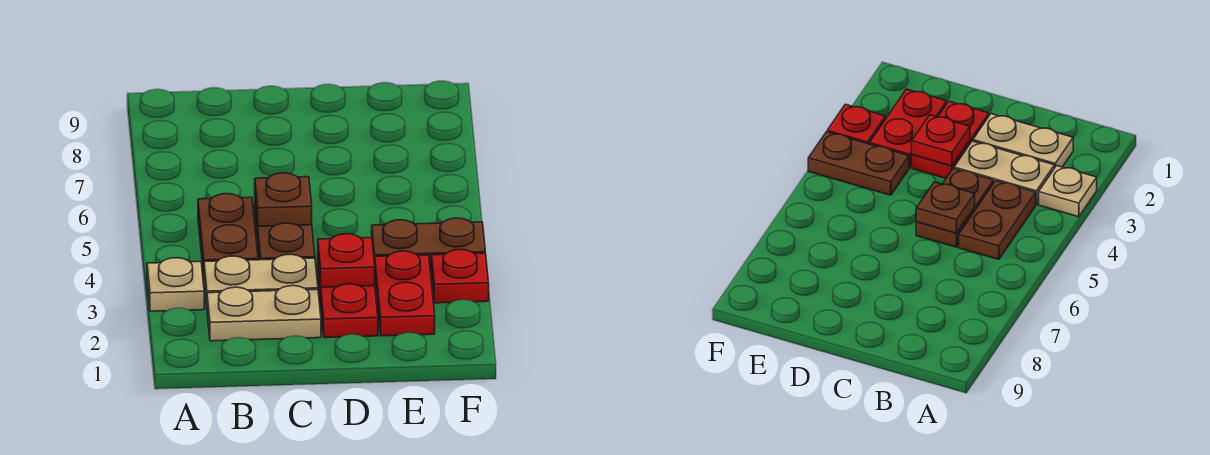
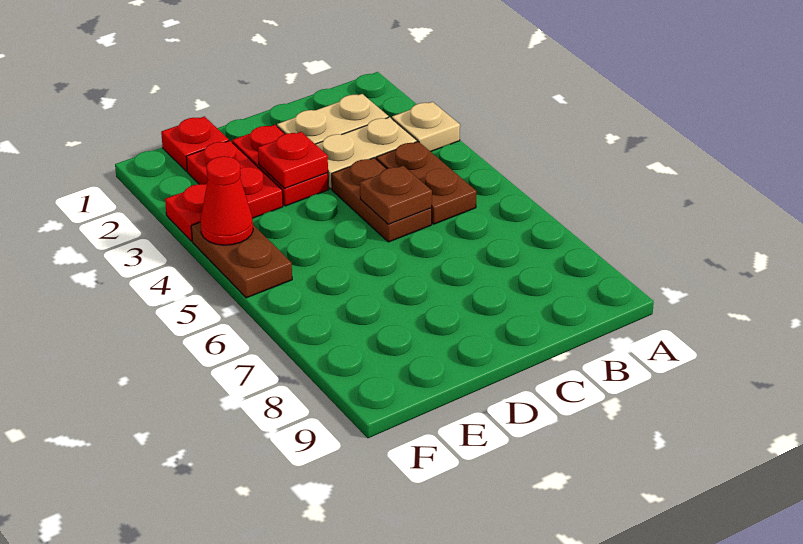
none -> red 1x1 plate [161,116,229,171]
brown 1x2 plate [372,218,485,272] -> brown 1x2 plate turned to [191,223,292,298]
none -> red 1x1 cone [200,156,253,245]

